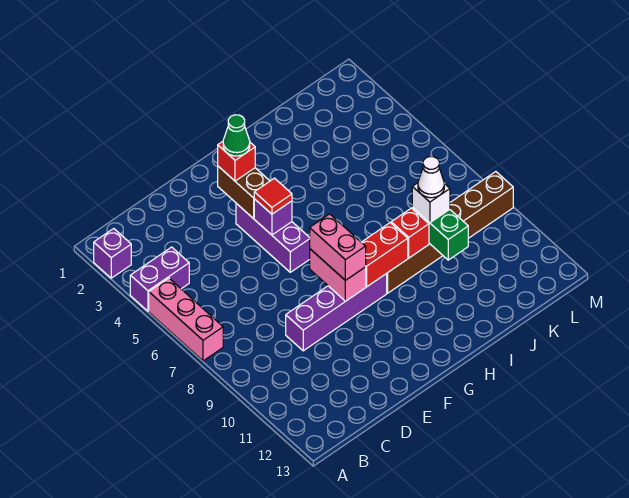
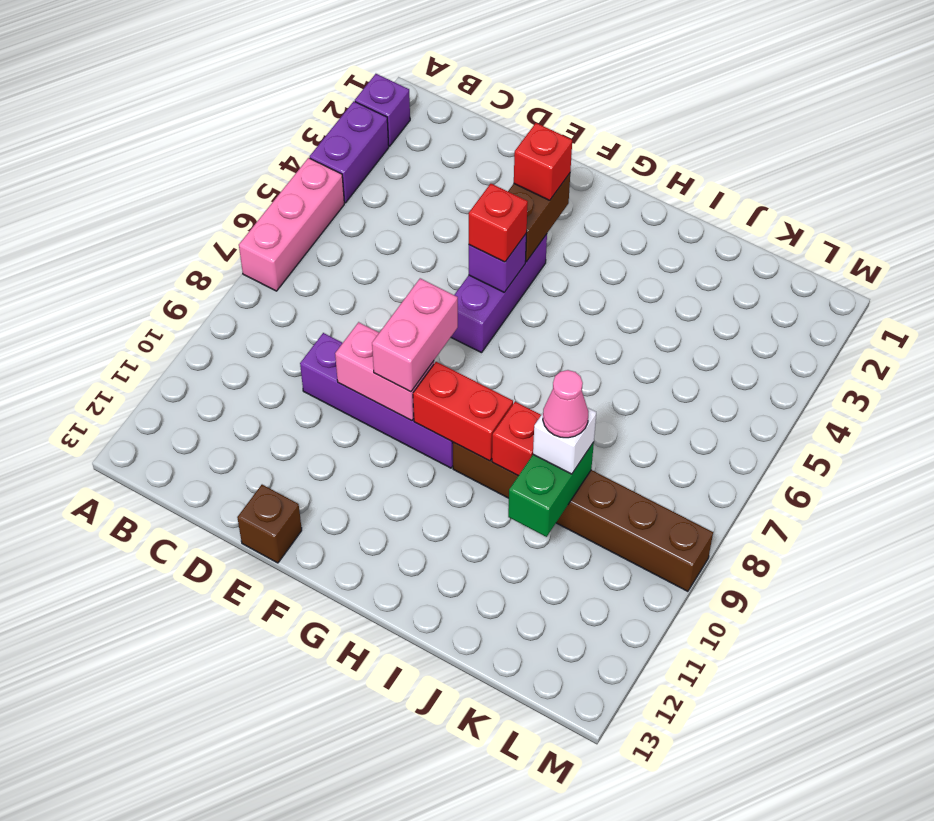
purple 1x2 brick [130,247,189,311] -> purple 1x2 brick turned to [310,101,389,203]
none -> brown 1x1 brick [237,485,302,563]
green 1x1 cone [223,115,250,156] -> none
red 1x1 tile [254,178,292,214] -> red 1x1 brick [469,184,528,262]
pink 1x2 brick [310,249,366,301] -> pink 1x2 brick turned to [335,322,434,421]
white 1x1 cone [418,157,444,198] -> pink 1x1 cone [543,370,588,438]

